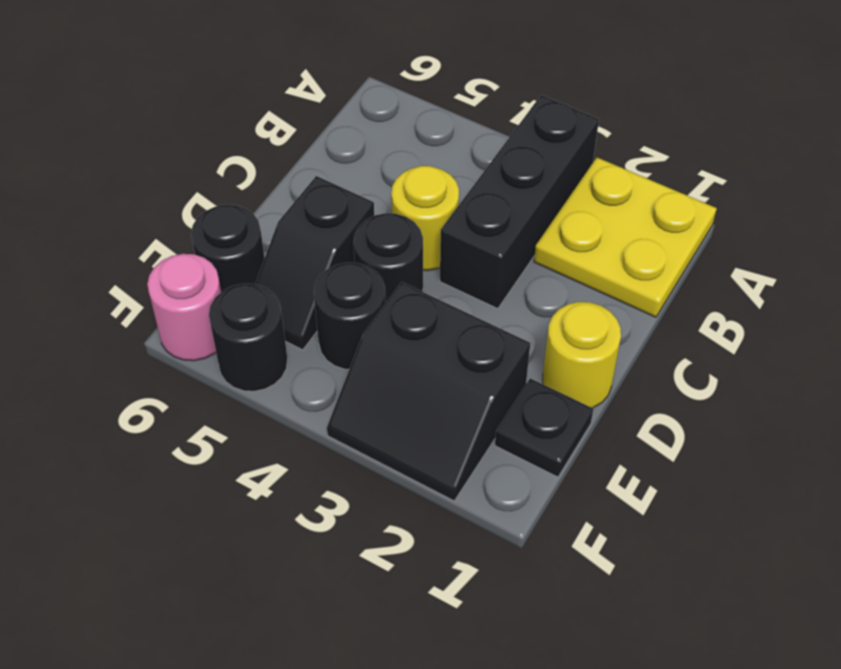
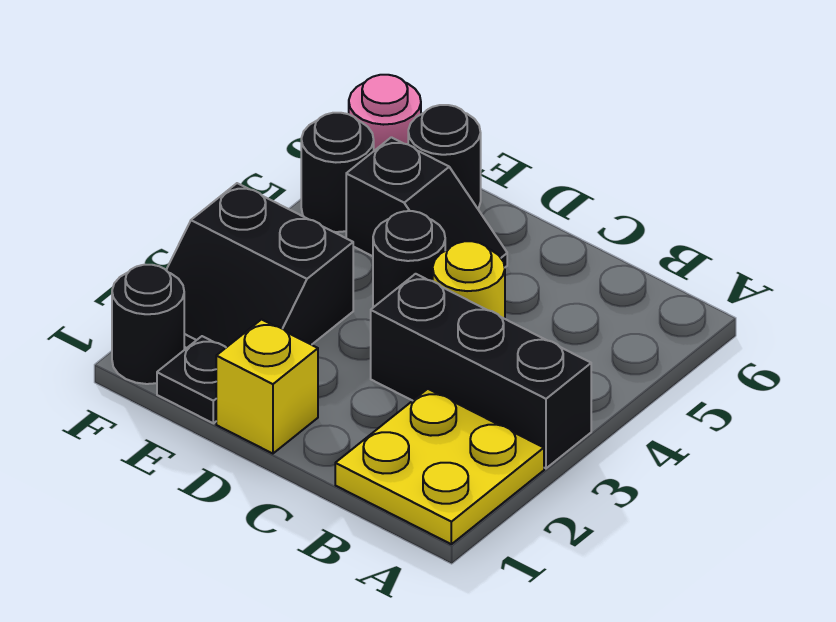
yellow 1x1 round brick [543,302,621,408] -> yellow 1x1 brick [216,320,318,454]
black 1x2 slope [255,176,374,350] -> black 1x2 slope turned to [346,137,507,267]
black 2x2 slope [327,282,530,501] -> black 2x2 slope turned to [166,183,353,348]
black 1x1 round brick [314,263,386,369] -> black 1x1 round brick moved to [112,265,184,384]

